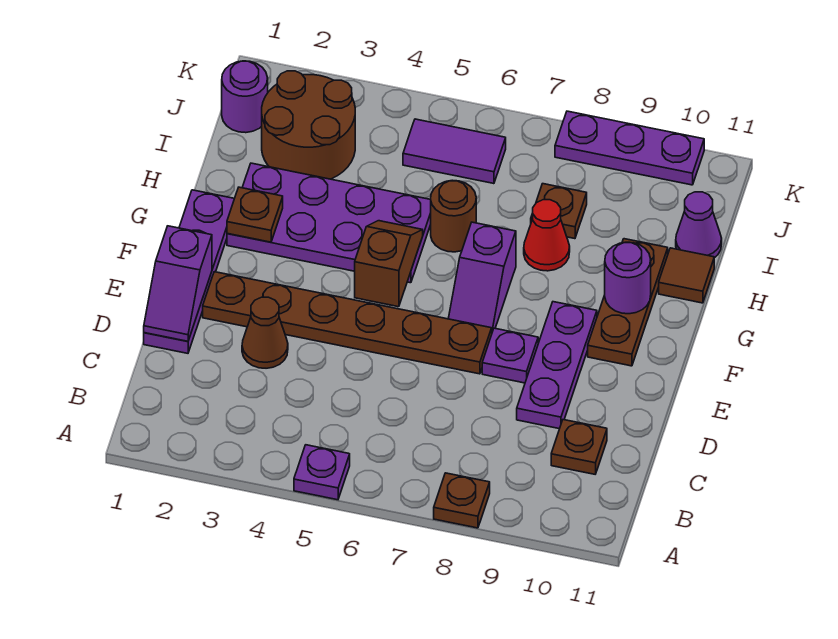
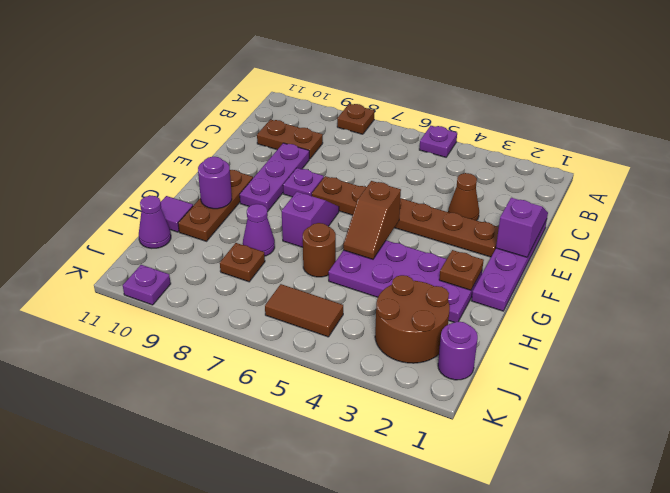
brown 1x1 plate [551,420,607,474] -> brown 1x2 plate [257,120,323,159]
red 1x1 cone [524,200,570,271] -> purple 1x1 cone [243,204,275,256]
brown 1x1 tile [659,248,714,303] -> purple 1x1 tile [161,196,193,232]
purple 1x2 tile [403,119,506,184] -> brown 1x2 tile [265,284,343,337]
purple 1x3 plate [555,111,704,185] -> purple 1x1 plate [123,265,171,305]

